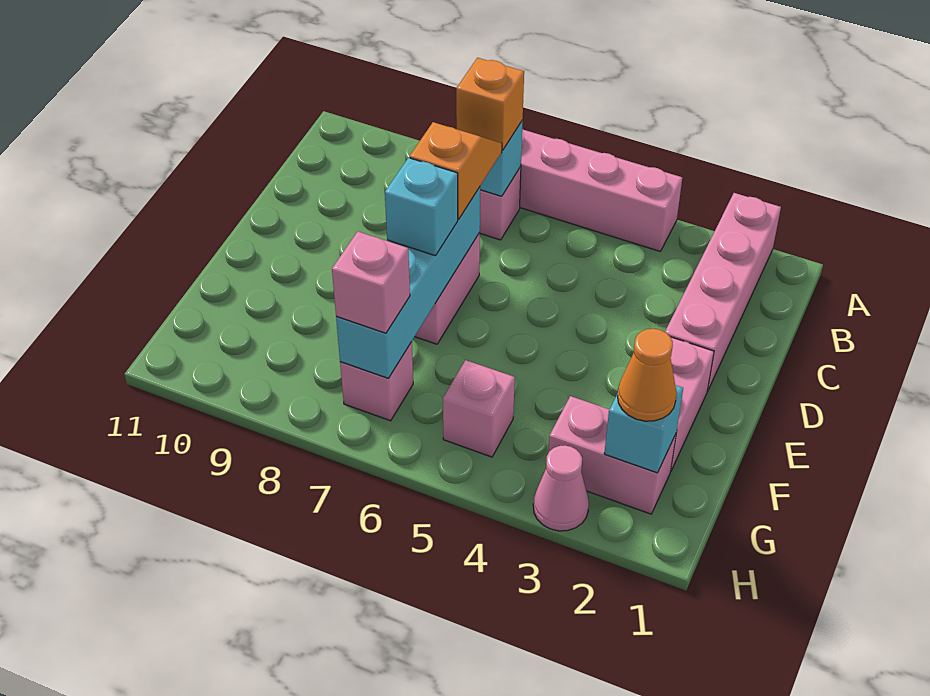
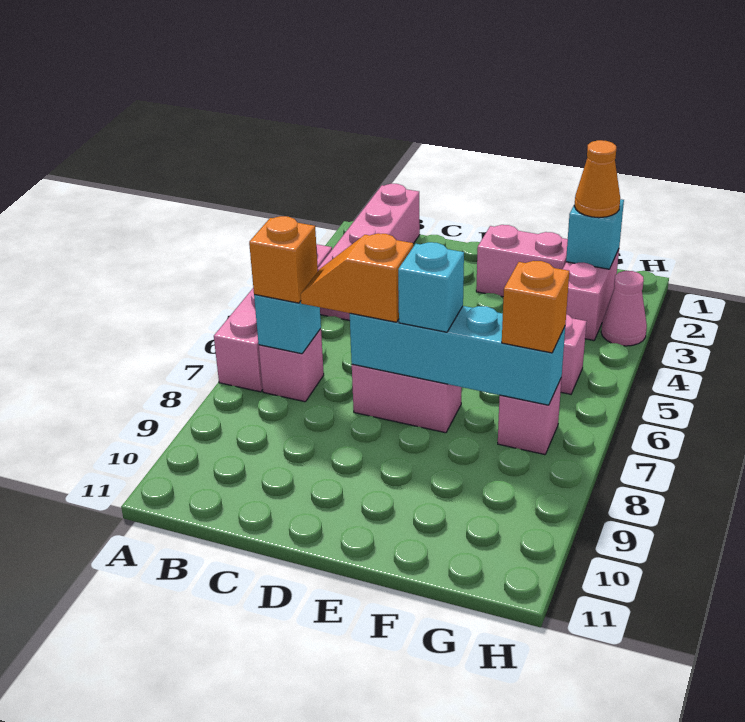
pink 1x4 brick [665,193,781,391] -> pink 1x4 brick turned to [318,184,420,321]
pink 1x1 brick [332,232,410,333] -> orange 1x1 brick [502,261,569,353]

